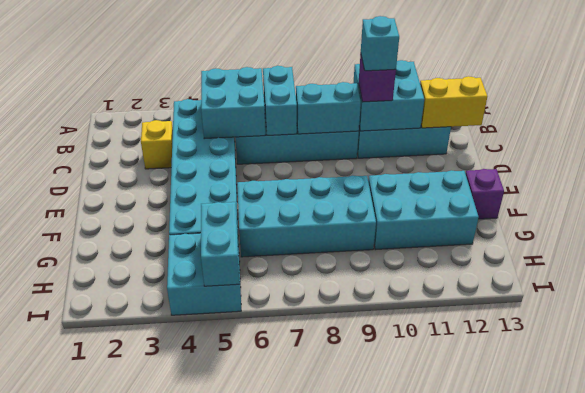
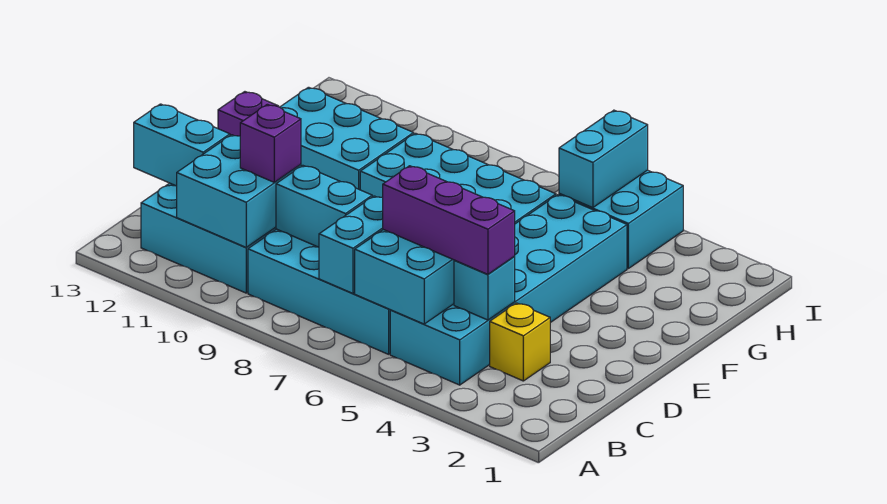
none -> purple 1x3 brick [383,166,515,274]
cyan 1x1 brick [361,16,399,71] -> cyan 1x1 brick moved to [454,256,515,320]
yellow 1x2 brick [420,76,487,128] -> cyan 1x2 brick [134,104,230,186]

